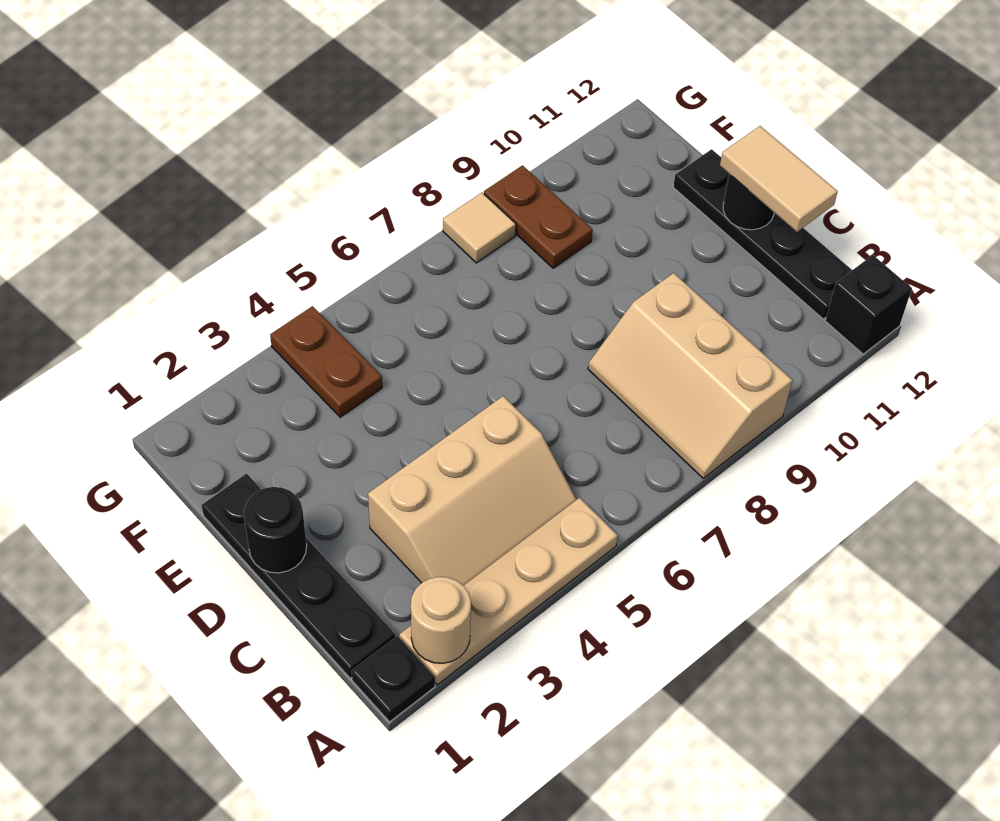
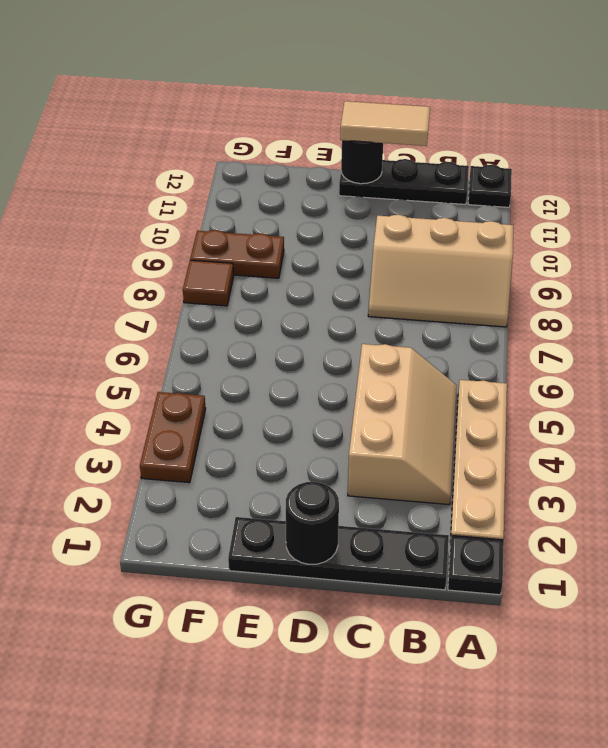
tan 1x1 round brick [411,577,471,663] -> none
black 1x1 brick [825,255,912,354] -> black 1x1 plate [468,165,512,207]
black 1x4 plate [673,149,852,319] -> black 1x3 plate [339,159,469,204]
brown 1x2 plate [270,306,382,417] -> brown 1x2 plate turned to [140,392,206,483]
tan 1x1 tile [443,193,516,263] -> brown 1x1 tile [183,260,234,306]

